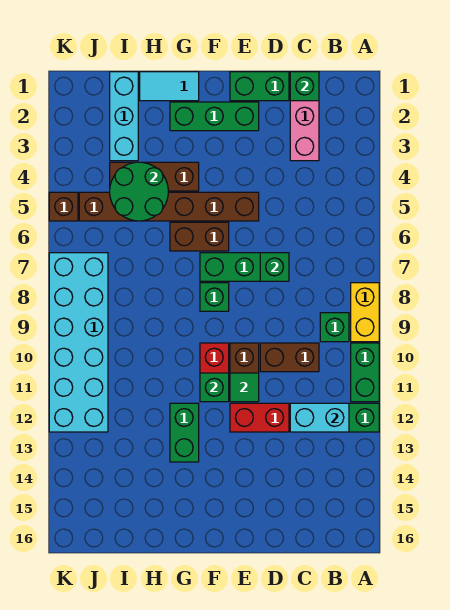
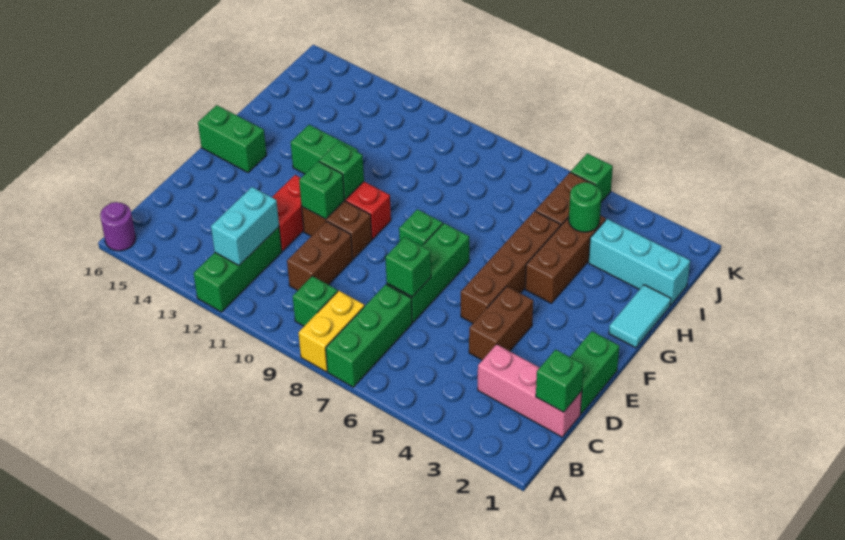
yellow 1x2 brick [351,283,379,342] -> yellow 1x2 brick turned to [299,291,364,372]
green 1x2 brick [351,343,379,402] -> green 1x2 brick moved to [198,105,267,173]
none -> purple 1x1 round brick [100,202,136,251]
green 1x3 brick [170,102,259,131] -> green 1x3 brick moved to [326,284,412,387]
green 1x1 tile [230,373,259,402] -> green 1x1 brick [299,161,345,219]
brown 1x2 brick [170,222,229,251] -> brown 1x2 brick moved to [469,286,533,360]
green 2x2 round brick [110,162,168,221] -> green 1x1 round brick [569,182,602,232]
cyan 2x6 brick [49,253,108,432] -> none
brown 1x1 brick [49,192,78,221] -> green 1x1 brick [571,153,613,202]

